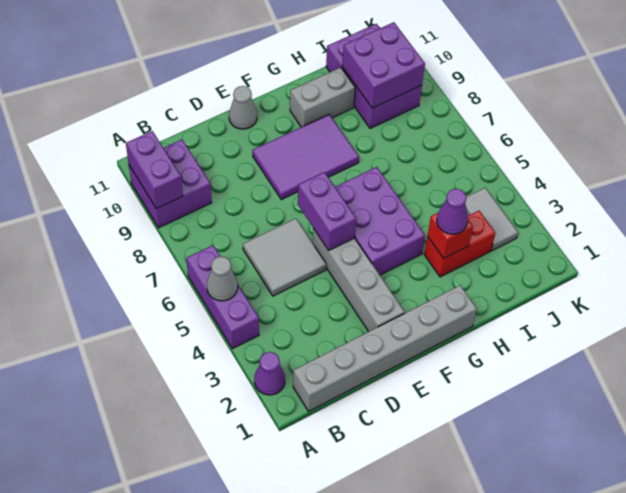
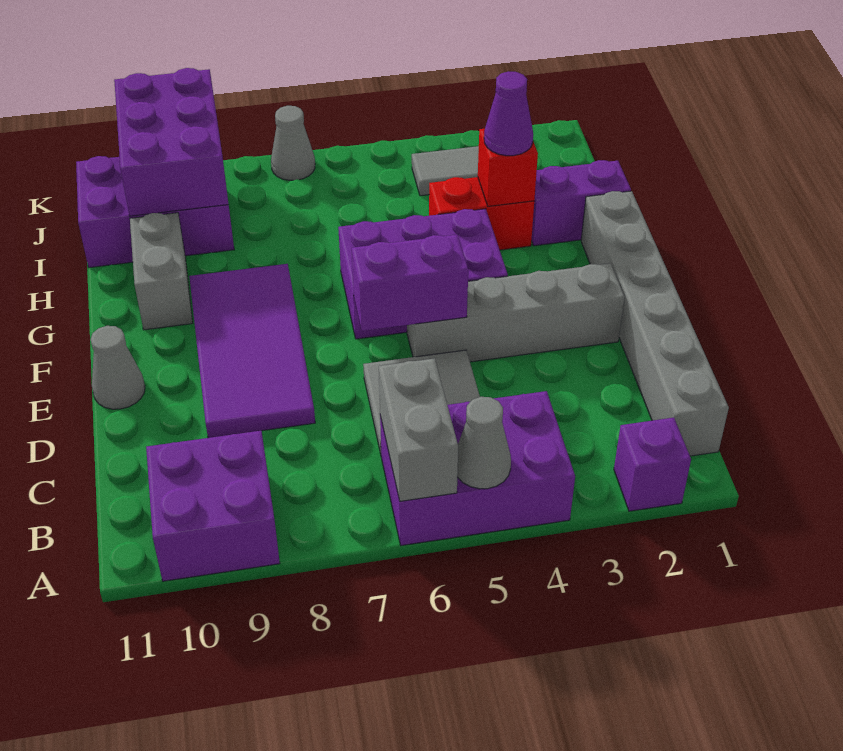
purple 1x1 cone [254,352,285,395] -> purple 1x1 brick [614,418,691,511]
purple 1x3 brick [186,245,259,349] -> purple 2x3 brick [380,391,575,545]
none -> grey 1x2 brick [379,358,458,501]
purple 1x2 brick [126,131,183,209] -> purple 1x2 brick moved to [531,160,631,246]
purple 2x3 tile [252,114,359,200] -> purple 2x4 tile [189,264,315,438]
red 1x2 brick [424,211,495,277] -> red 1x2 brick turned to [429,177,534,250]
purple 2x2 brick [342,22,425,108] -> purple 2x3 brick [114,68,229,216]
none -> grey 1x1 cone [271,106,315,180]

